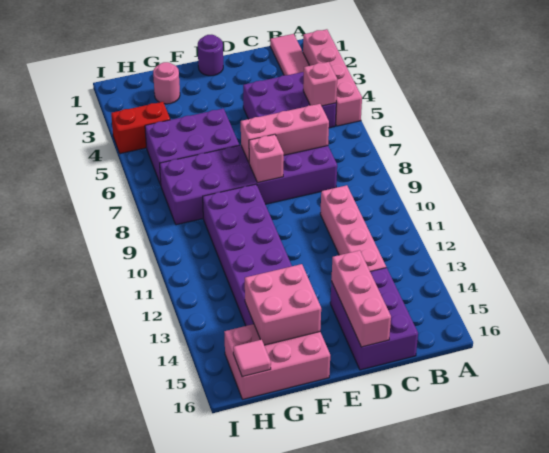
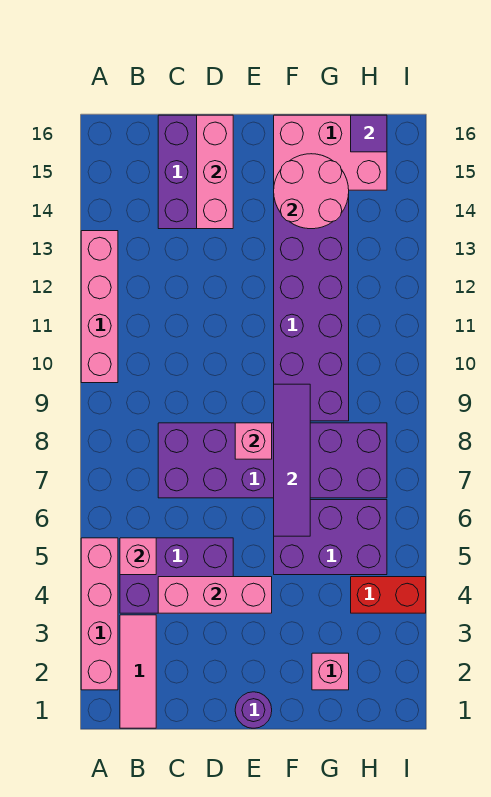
pink 1x3 brick [241,104,329,162] -> pink 1x3 brick moved to [158,577,272,613]
pink 1x4 brick [320,185,386,271] -> pink 1x4 brick moved to [81,231,118,383]
none -> purple 1x4 tile [274,384,310,536]
pink 2x2 brick [245,264,321,345] -> pink 2x2 round brick [274,154,349,229]
pink 1x1 round brick [153,62,180,104] -> pink 1x1 brick [312,653,349,690]
pink 1x1 tile [233,340,271,377] -> purple 1x1 tile [351,115,387,152]

